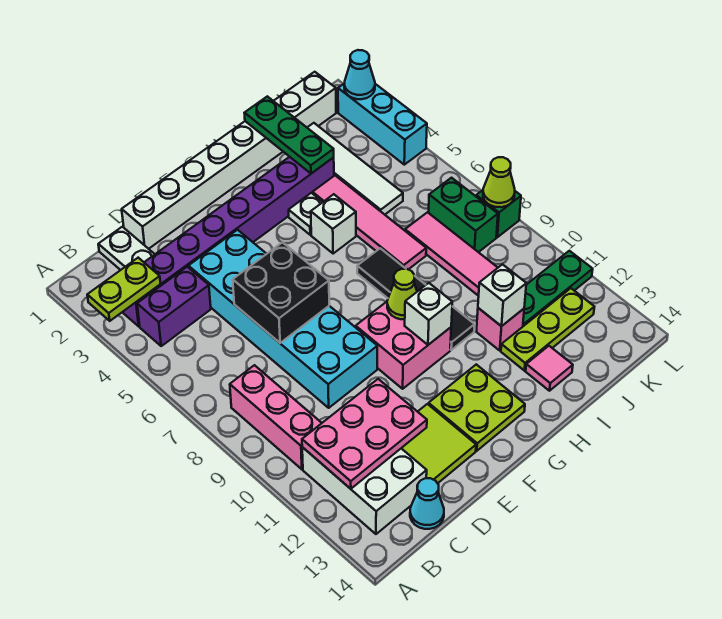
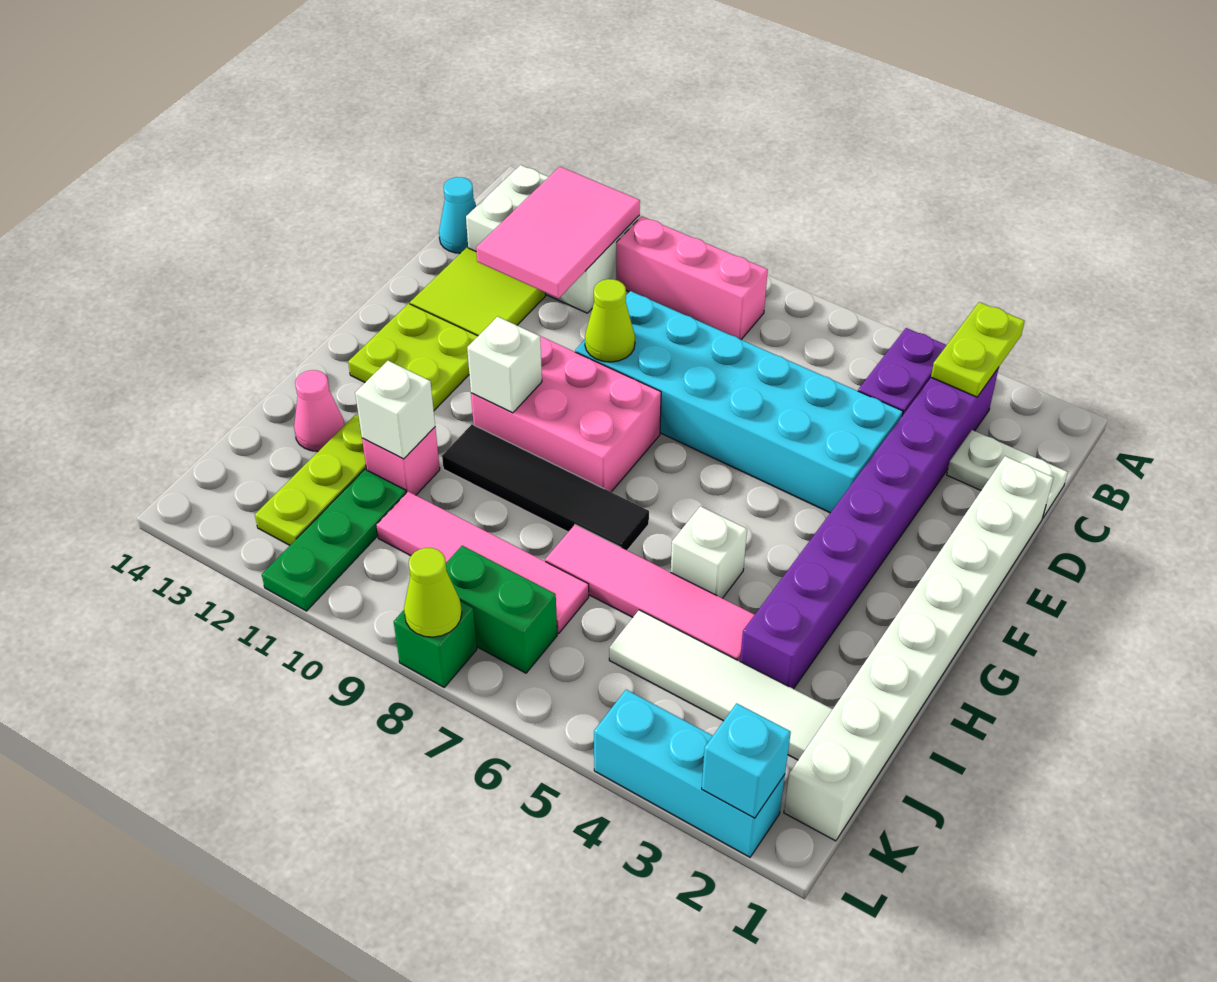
pink 2x3 plate [302,379,427,489] -> pink 2x3 tile [476,167,640,298]
black 2x2 brick [233,242,329,343] -> none
pink 2x2 brick [356,302,451,389] -> pink 2x3 brick [471,336,661,492]
lime 1x1 cone [387,269,417,319] -> lime 1x1 cone moved to [585,279,635,362]
white 1x1 plate [289,193,322,235] -> none
green 1x3 plate [245,96,334,173] -> none
pink 1x1 tile [526,346,573,391] -> pink 1x1 cone [294,370,344,451]
cyan 1x1 cone [344,50,375,99] -> cyan 1x1 brick [702,703,791,818]

